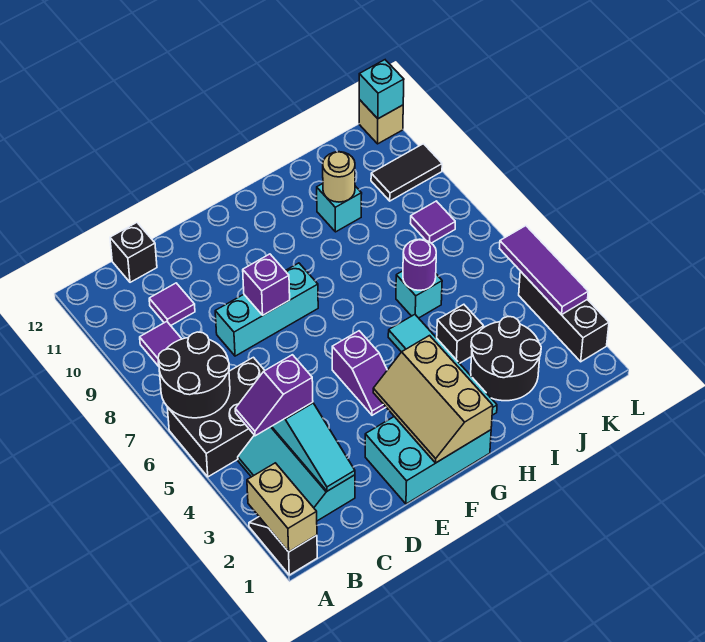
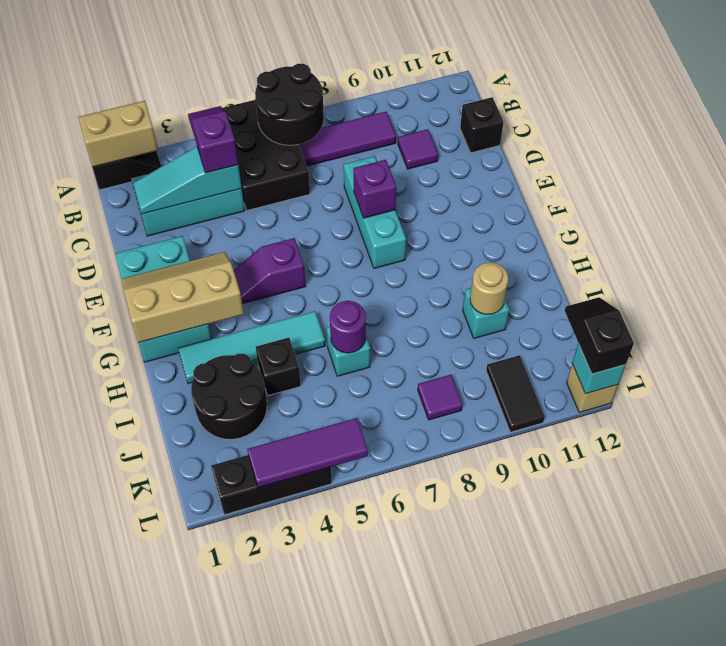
none -> black 1x2 slope [565,297,634,374]

